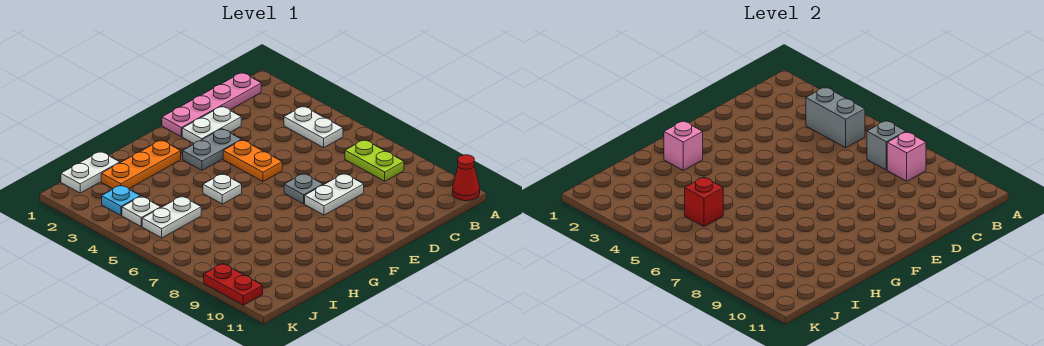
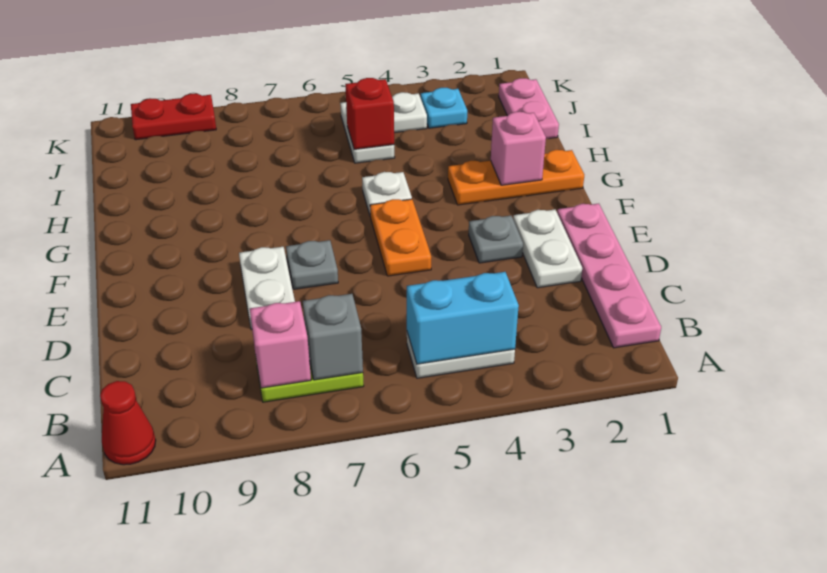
grey 1x2 brick [806,87,865,148] -> cyan 1x2 brick [407,272,519,364]
grey 1x2 plate [183,129,241,170] -> grey 1x1 plate [469,216,523,263]
orange 1x2 plate [223,140,282,181] -> orange 1x2 plate turned to [370,199,431,276]
orange 1x3 plate [101,140,181,189] -> orange 1x3 plate turned to [448,150,584,205]
white 1x2 plate [61,151,120,193] -> pink 1x2 plate [499,78,559,139]

